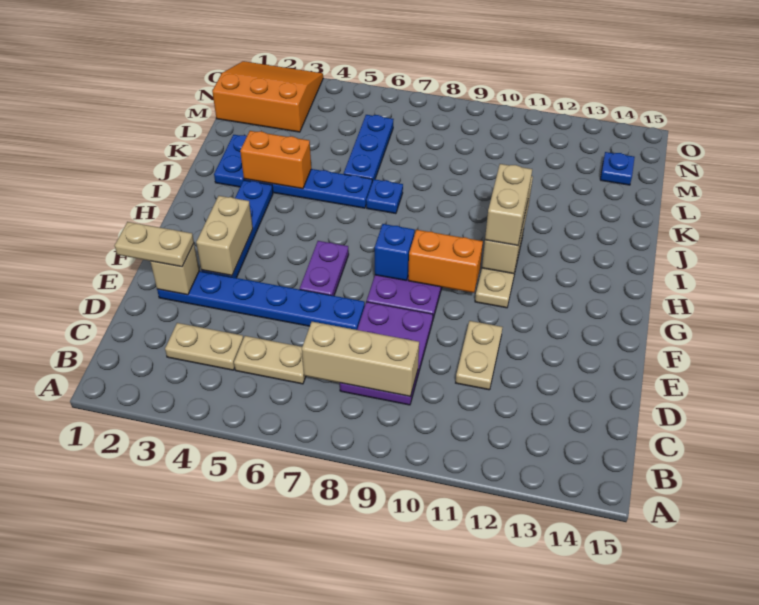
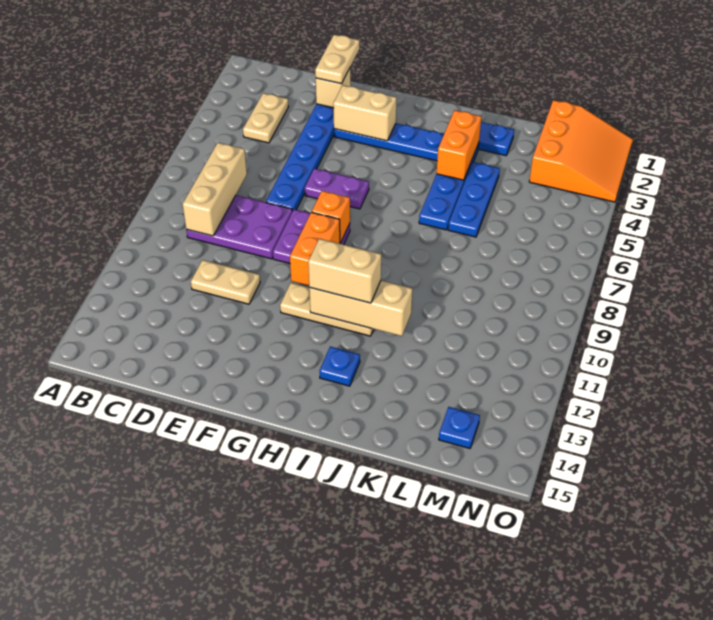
tan 1x2 plate [234,336,306,384] -> none
blue 1x1 brick [375,224,415,280] -> orange 1x1 brick [312,191,350,243]
blue 1x1 plate [366,179,403,214] -> blue 1x1 plate moved to [320,347,360,386]
blue 1x3 plate [344,115,394,182] -> blue 1x3 plate turned to [448,162,500,237]

